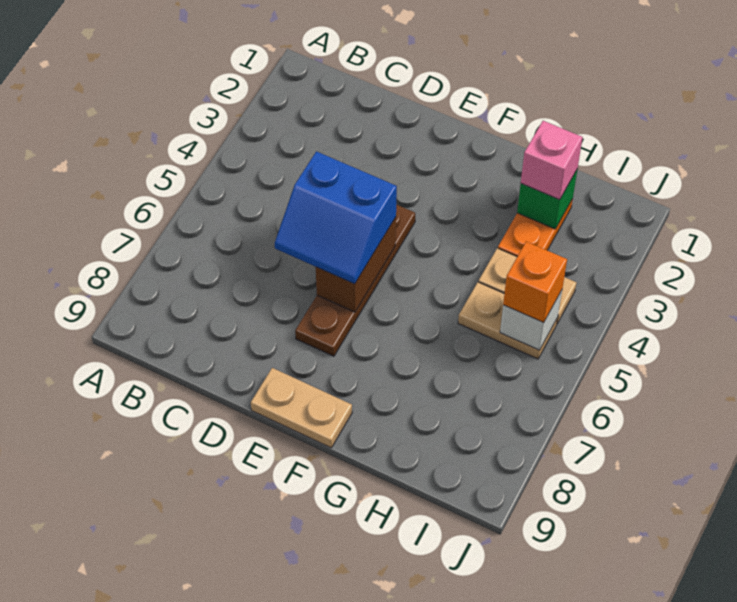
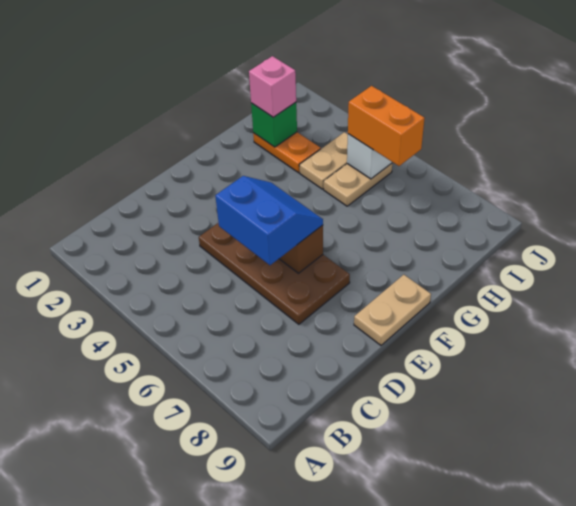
blue 2x2 slope [275,151,397,284] -> blue 2x2 slope turned to [215,176,323,265]
brown 1x4 plate [295,205,415,356] -> brown 2x4 plate [199,223,350,324]
orange 1x1 brick [503,242,567,323] -> orange 1x2 brick [348,86,424,166]

